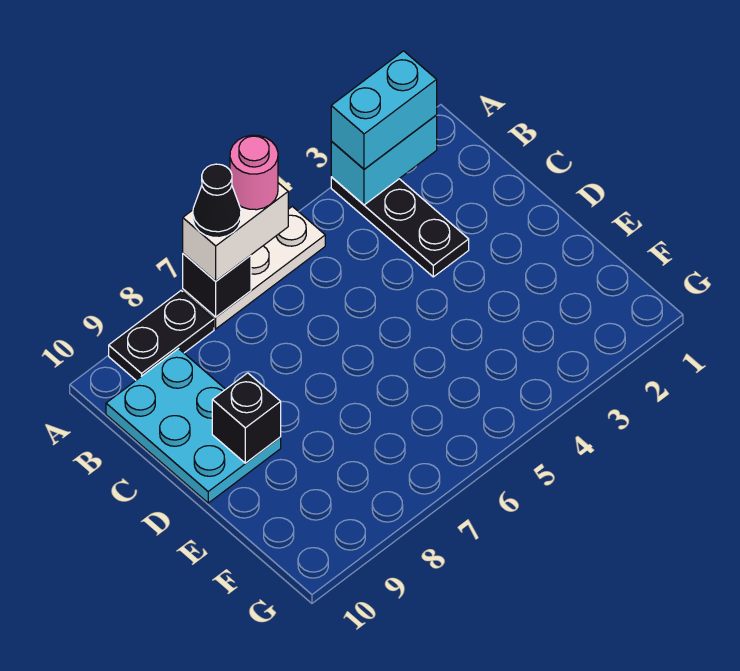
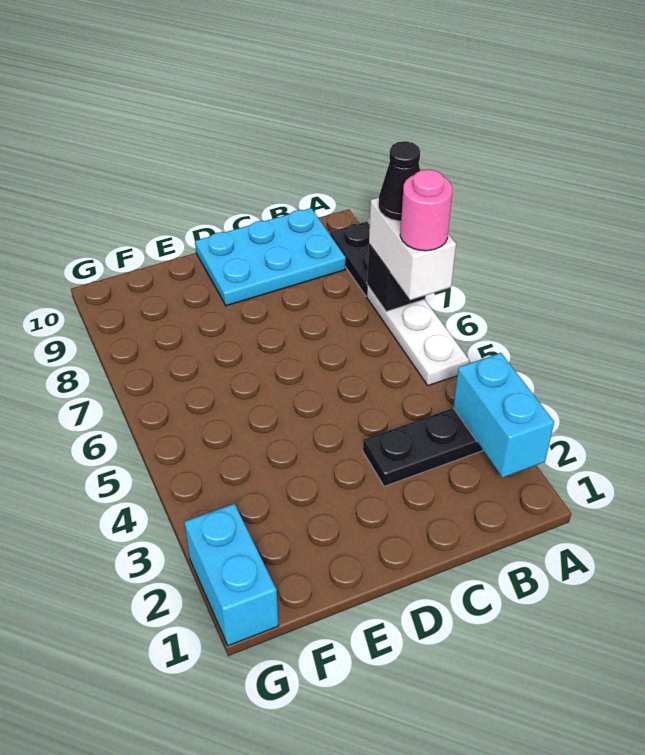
cyan 1x2 brick [331,51,437,169] -> cyan 1x2 brick moved to [184,504,278,646]
black 1x1 brick [212,373,281,463] -> none

